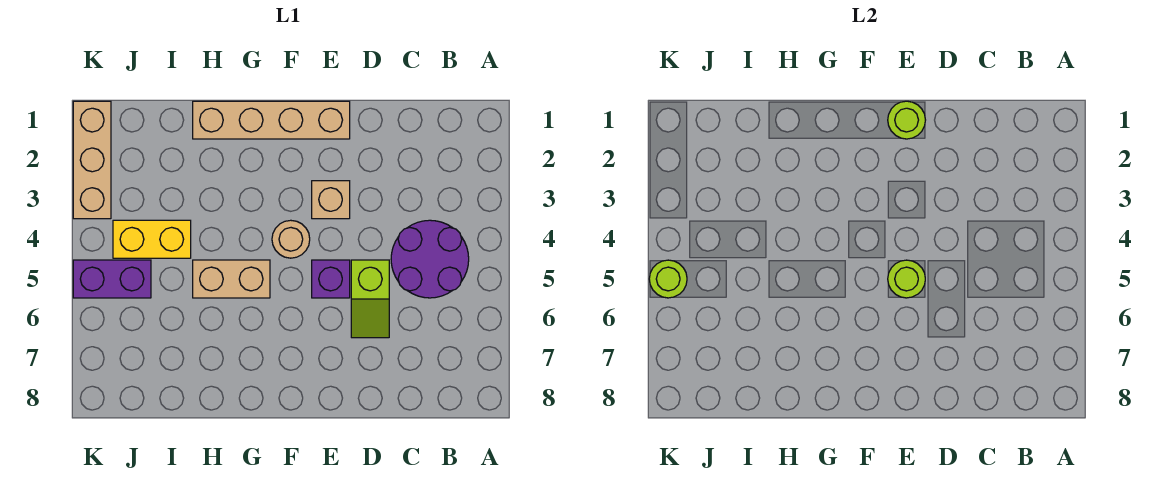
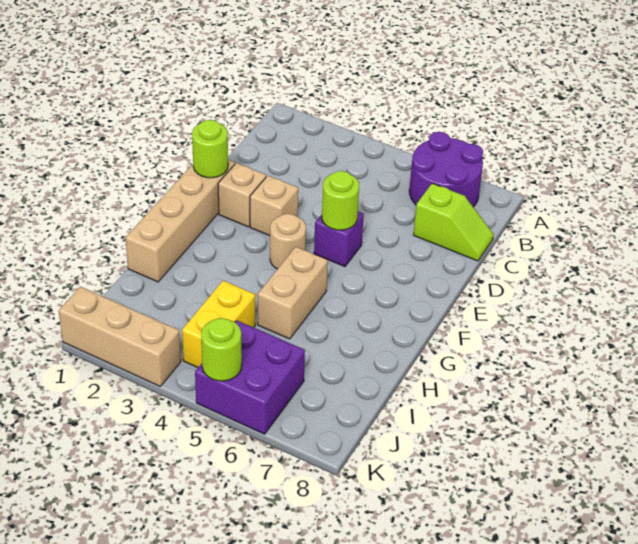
purple 2x2 round brick [391,220,469,298] -> purple 2x2 round brick moved to [409,132,483,207]
lime 1x2 slope [351,260,389,338] -> lime 1x2 slope moved to [414,183,494,261]
none -> tan 1x1 brick [218,163,266,227]
purple 1x2 brick [73,260,151,298] -> purple 2x2 brick [195,320,305,434]

